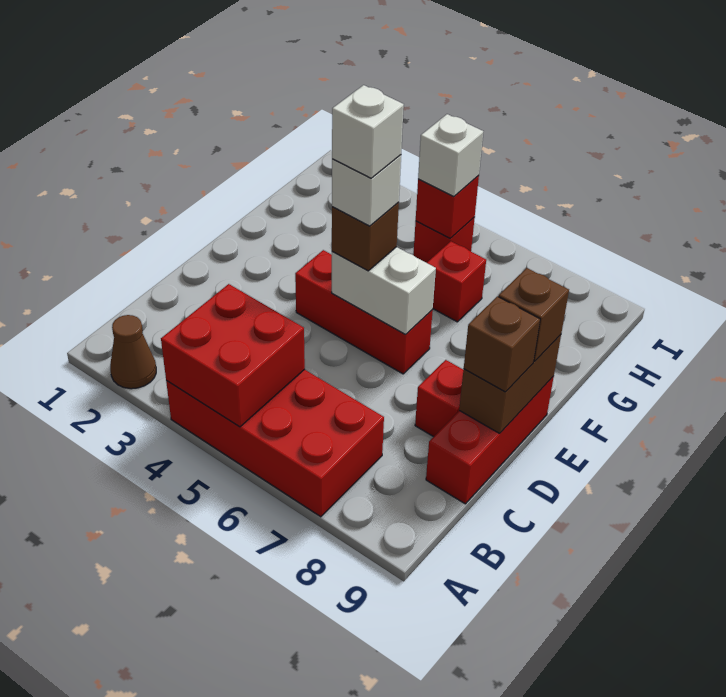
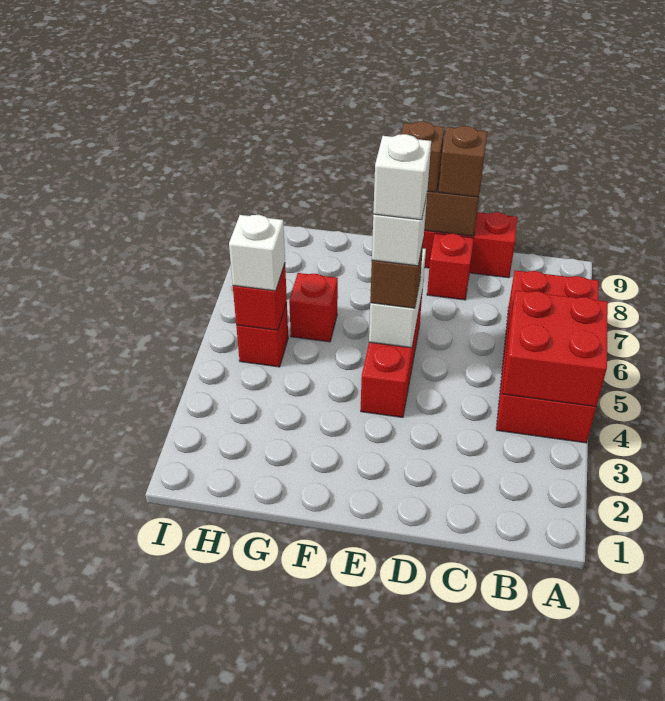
brown 1x1 cone [110,315,156,389] -> none

